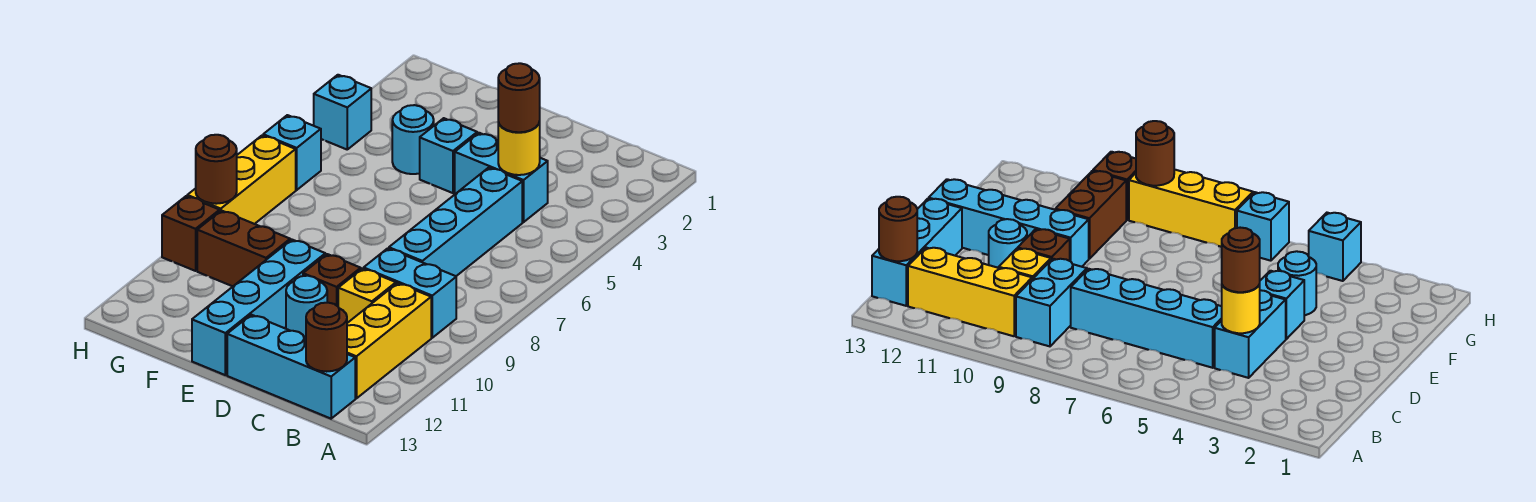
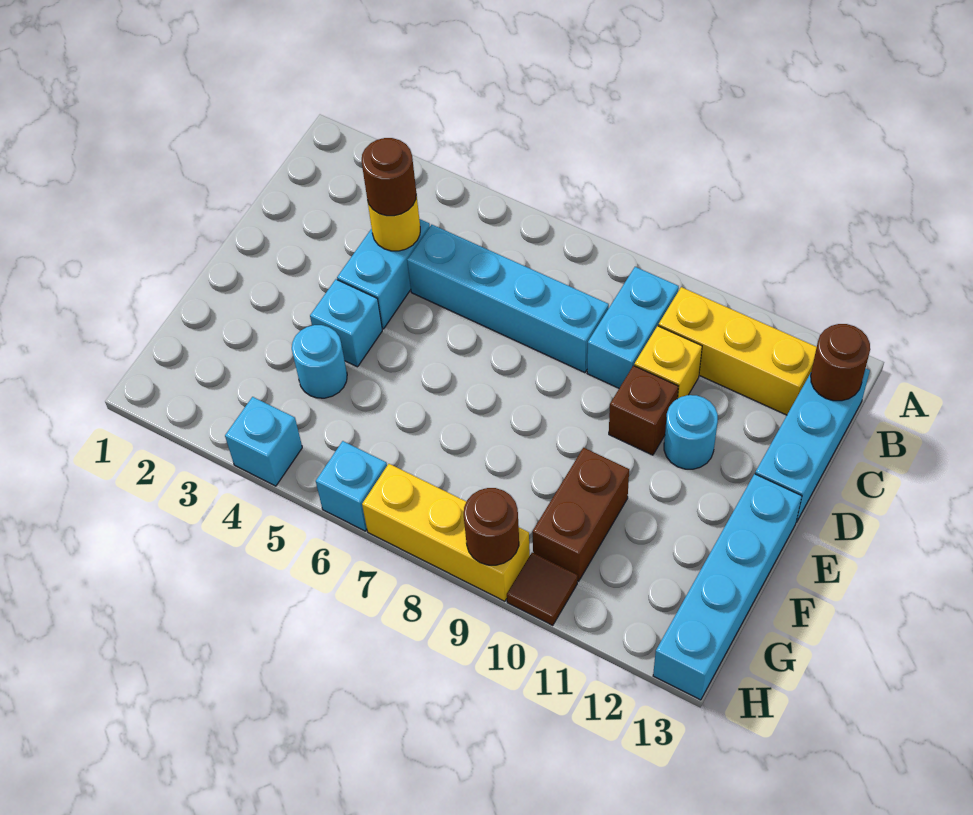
cyan 1x4 brick [192,240,325,375] -> cyan 1x4 brick turned to [653,474,802,700]
brown 1x1 brick [162,196,220,271] -> brown 1x1 tile [507,553,578,625]

